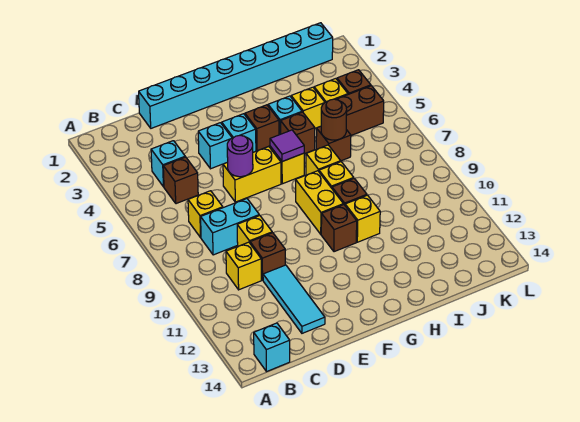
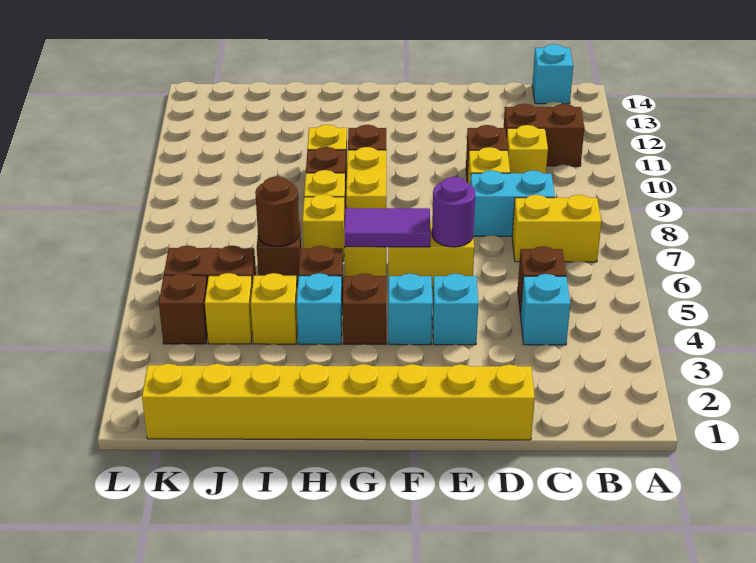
none -> brown 1x2 brick [504,104,584,166]
yellow 1x1 brick [188,191,223,237] -> yellow 1x2 brick [512,195,601,262]
cyan 1x8 brick [139,23,333,128] -> yellow 1x8 brick [142,364,535,440]
cyan 1x3 tile [263,265,325,333] -> none
purple 1x1 tile [270,130,304,162] -> purple 1x2 tile [344,208,431,247]

